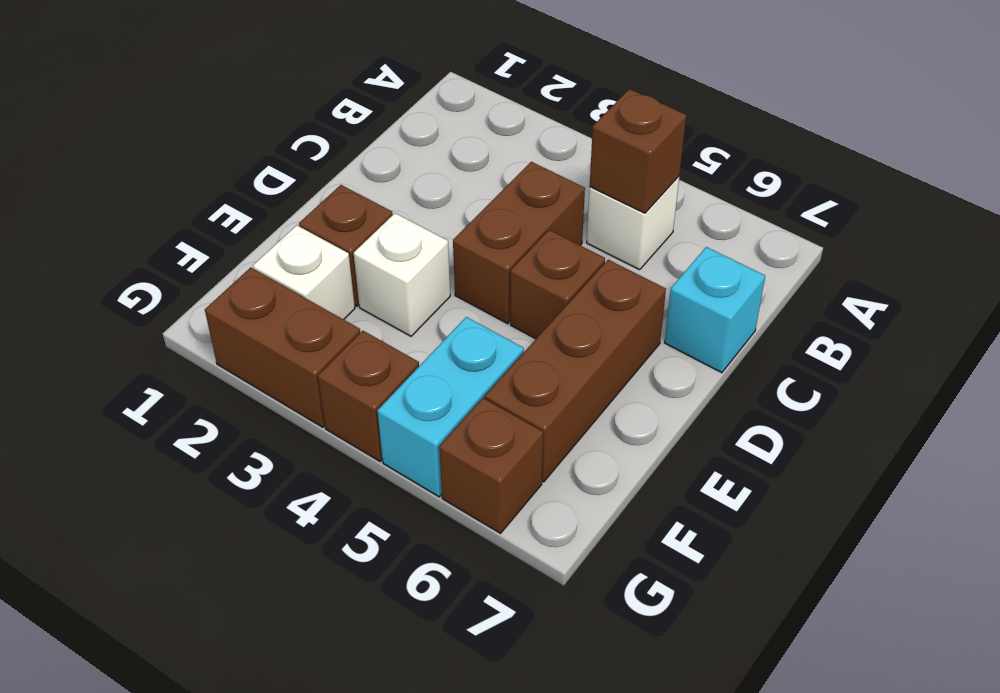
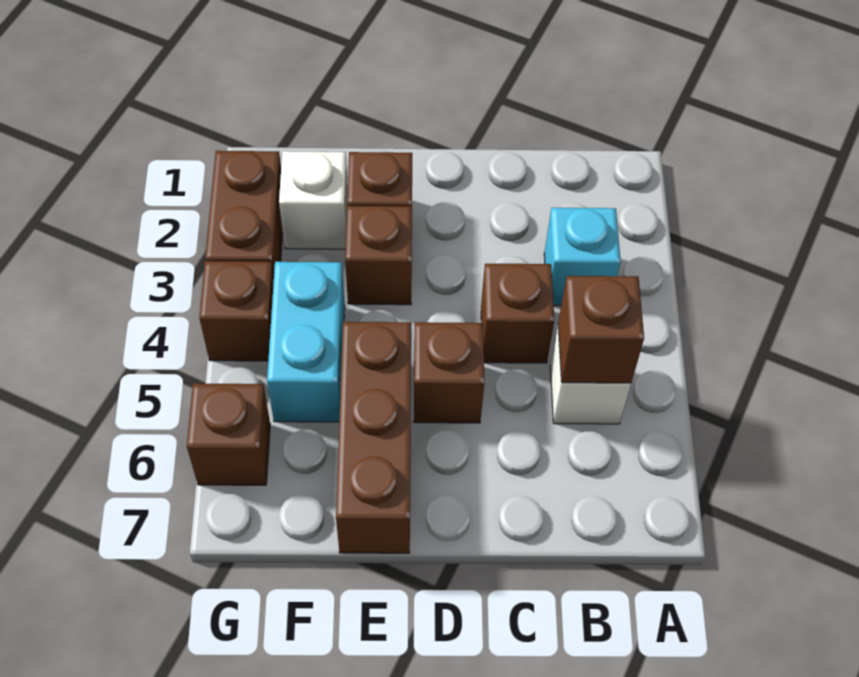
brown 1x2 brick [453,162,585,324] -> brown 1x1 brick [481,264,554,363]
cyan 1x1 brick [665,247,765,373] -> cyan 1x1 brick moved to [544,208,621,306]
brown 1x3 brick [485,260,666,482] -> brown 1x3 brick turned to [336,322,411,553]
white 1x1 brick [354,213,450,336] -> brown 1x1 brick [345,206,412,305]
cyan 1x2 brick [377,317,524,497] -> cyan 1x2 brick turned to [267,262,345,422]

